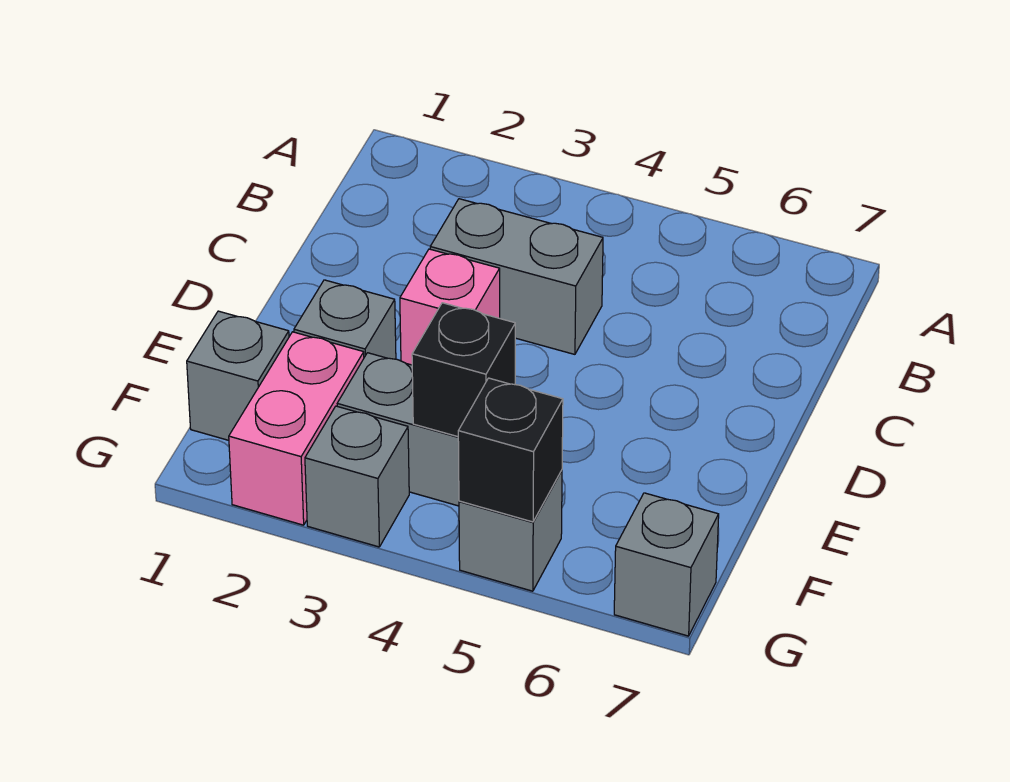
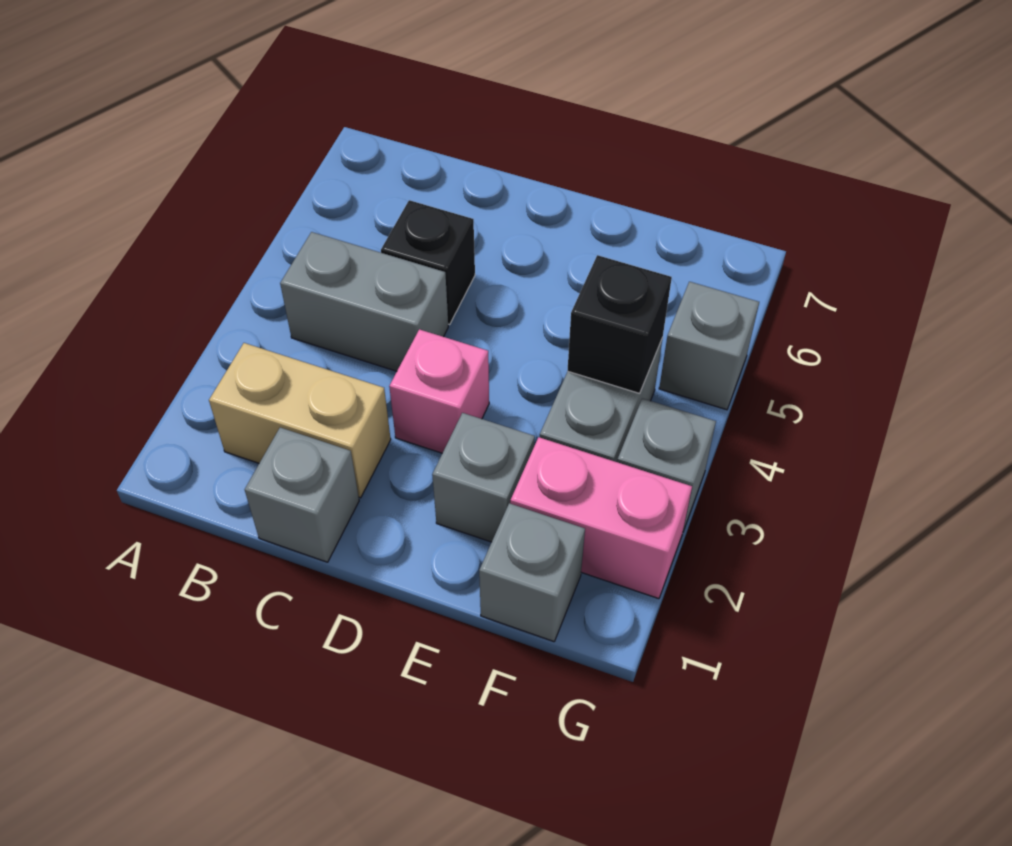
none -> tan 1x2 brick [209,343,391,498]
grey 1x2 brick [430,199,603,354] -> grey 1x2 brick turned to [280,232,448,371]
black 1x1 brick [458,378,563,522] -> black 1x1 brick moved to [381,200,475,324]
grey 1x1 brick [614,493,719,636] -> grey 1x1 brick moved to [245,427,359,562]

